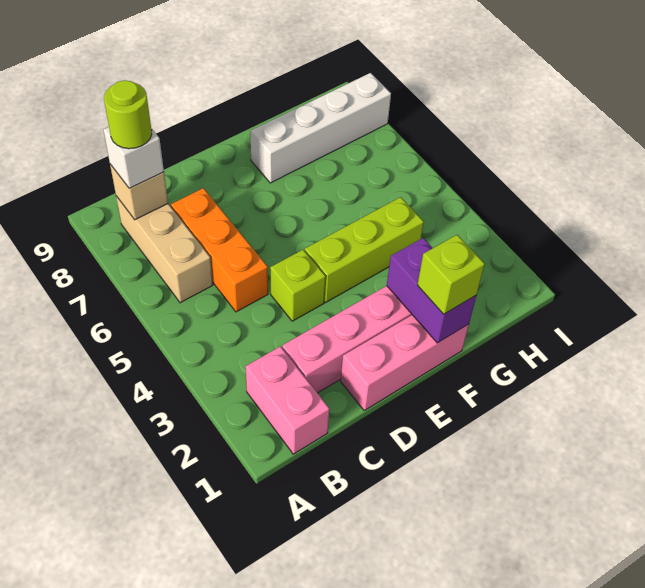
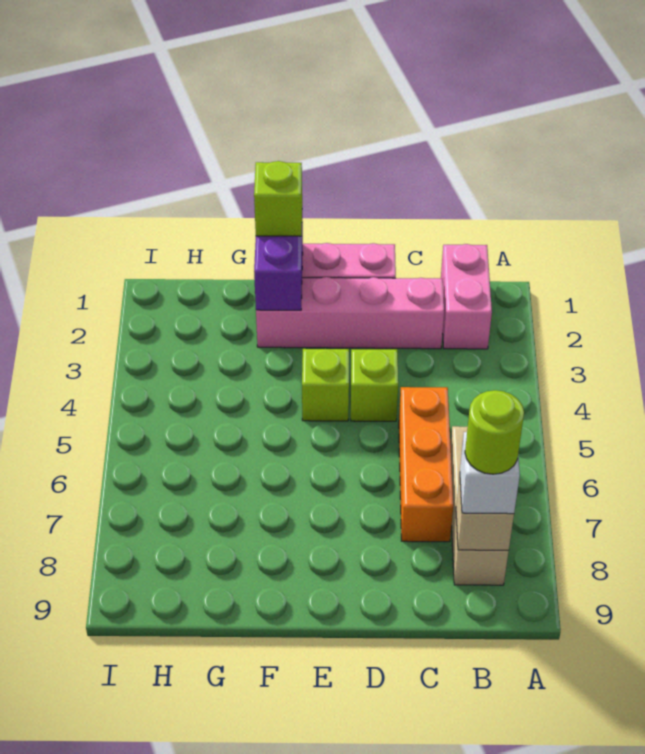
lime 1x3 brick [305,197,424,303] -> lime 1x1 brick [302,349,349,421]
white 1x4 brick [250,73,391,183] -> none

